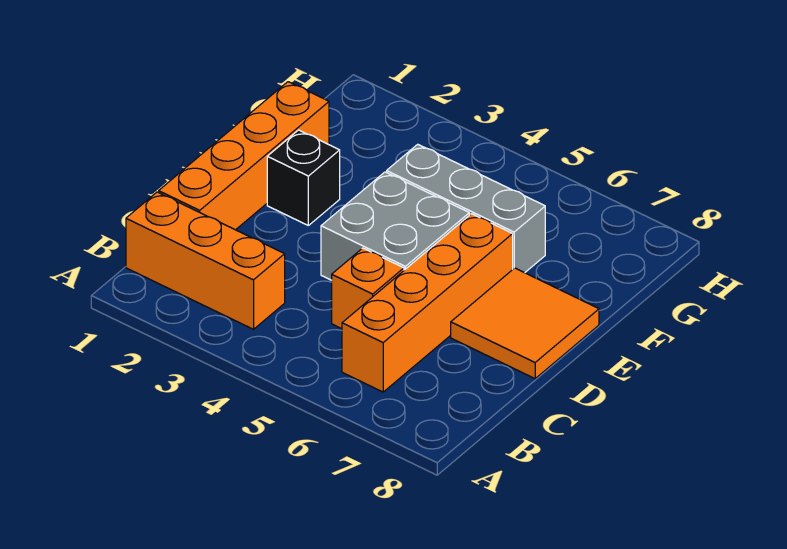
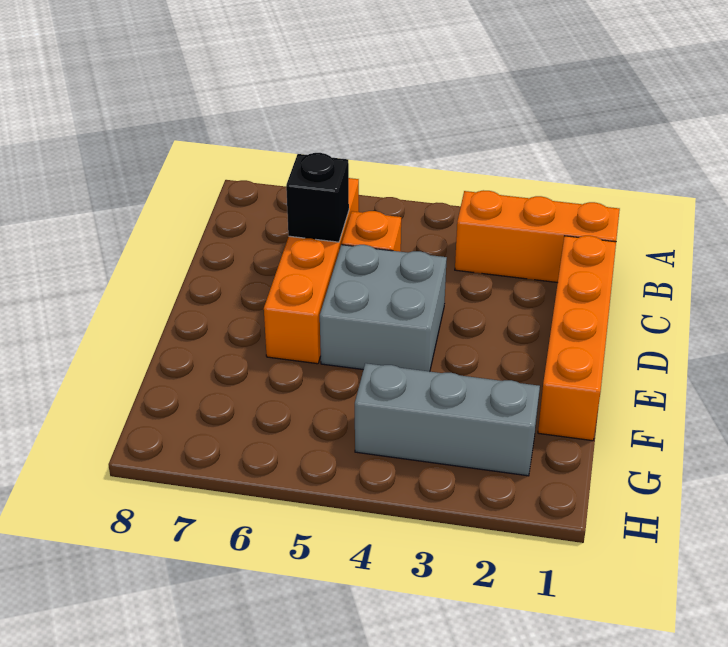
orange 2x2 tile [451,268,599,379] -> none
black 1x1 brick [267,130,340,225] -> black 1x1 brick moved to [286,153,349,242]
grey 1x3 brick [387,144,545,273] -> grey 1x3 brick moved to [355,363,540,476]

